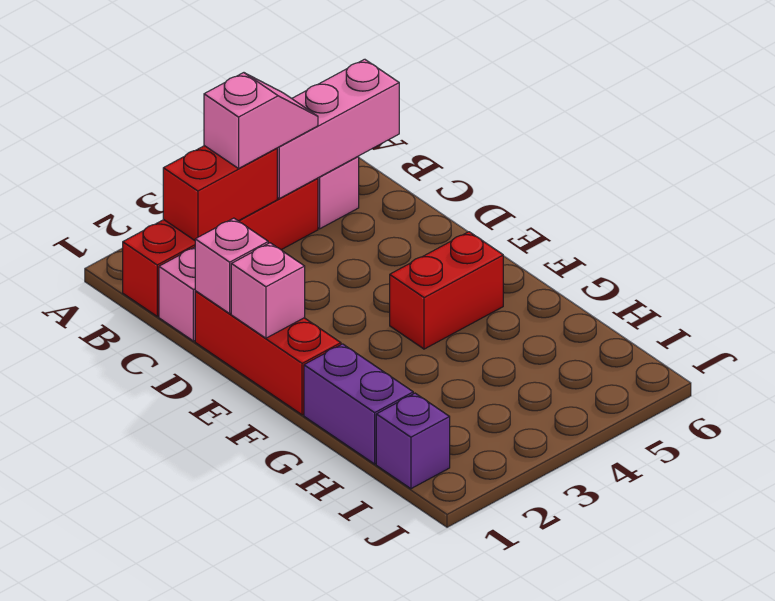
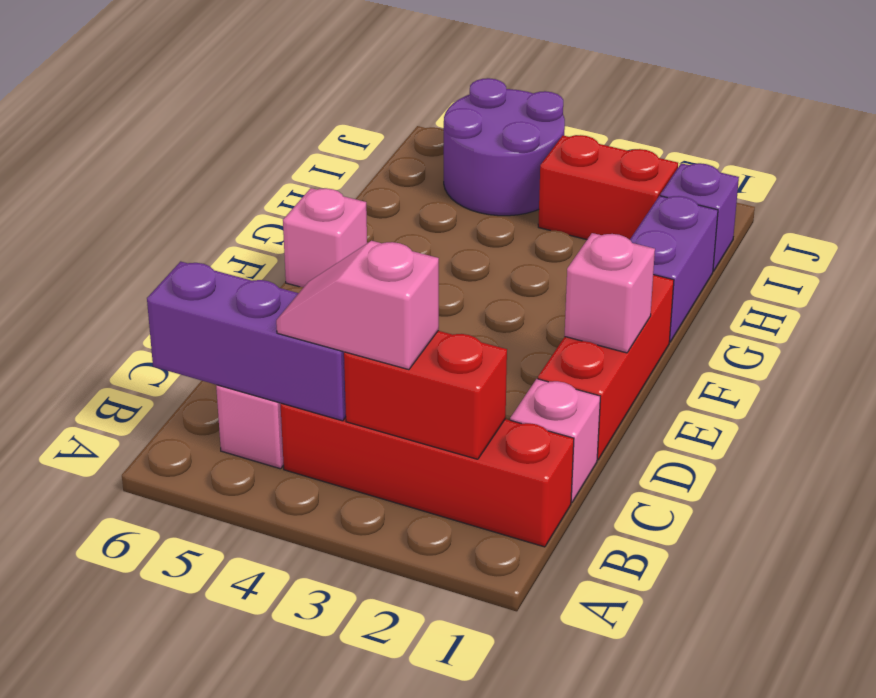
pink 1x3 brick [277,59,399,199] -> purple 1x3 brick [147,261,346,421]
pink 1x1 brick [195,218,268,313] -> pink 1x1 brick moved to [283,188,367,287]
red 1x2 brick [390,232,503,349] -> red 1x2 brick moved to [538,135,678,240]
none -> purple 2x2 round brick [444,78,565,216]

